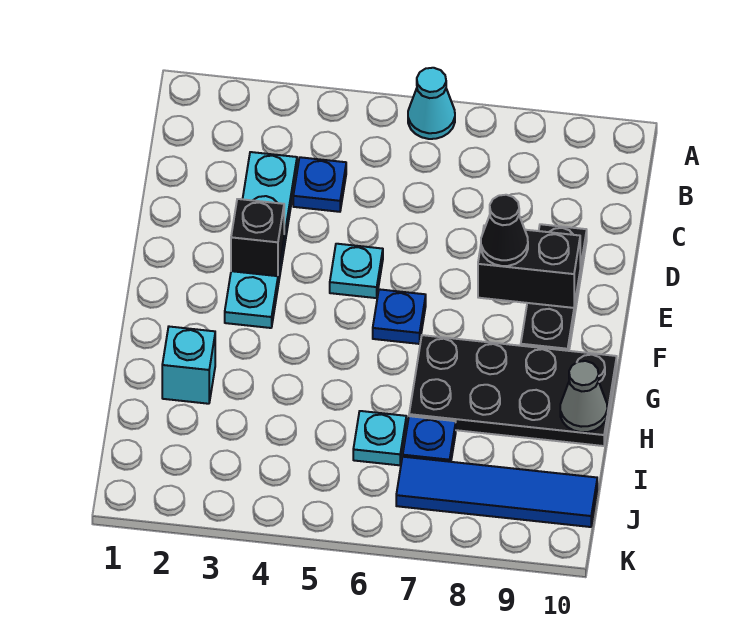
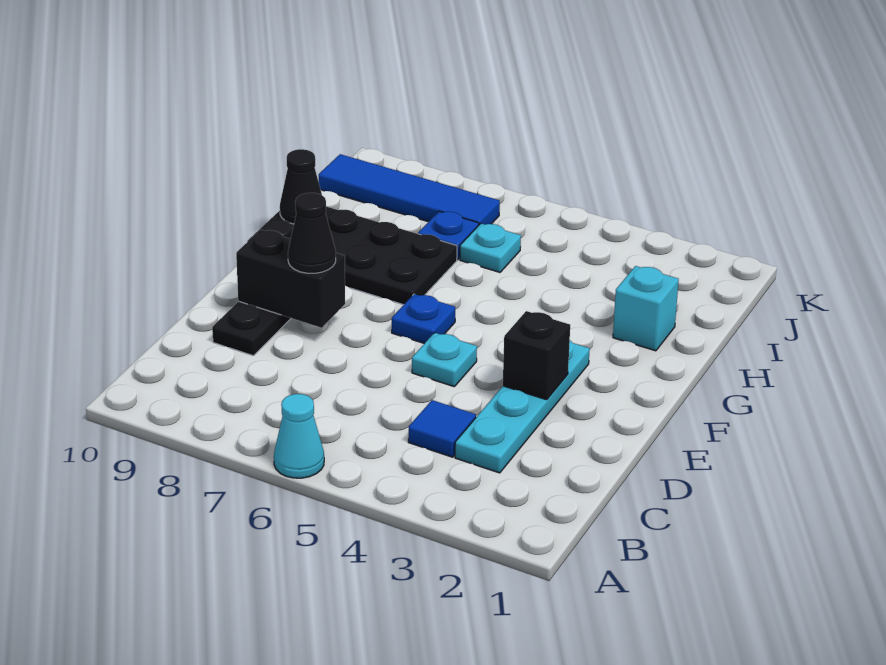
blue 1x1 plate [293,157,346,212] -> blue 1x1 tile [408,400,476,457]
grey 1x1 cone [560,361,607,432] -> black 1x1 cone [280,149,322,224]

